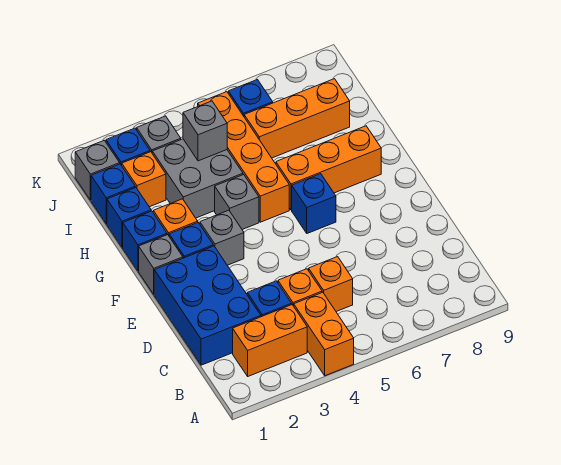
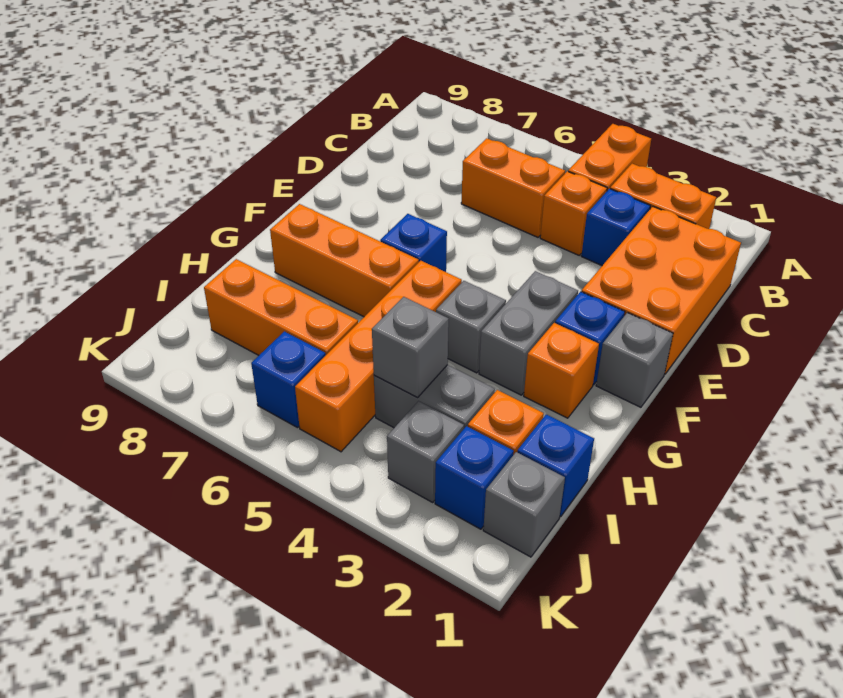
blue 2x3 brick [154,246,261,365] -> orange 2x3 brick [582,207,741,374]
orange 1x1 brick [309,257,353,312] -> orange 1x2 brick [461,138,565,237]
grey 1x1 brick [200,210,244,265] -> grey 1x2 brick [479,271,578,395]
blue 1x1 brick [123,211,167,271] -> none
blue 1x1 brick [107,187,151,247] -> none
grey 2x2 brick [152,139,243,218] -> grey 1x2 brick [374,365,495,428]

